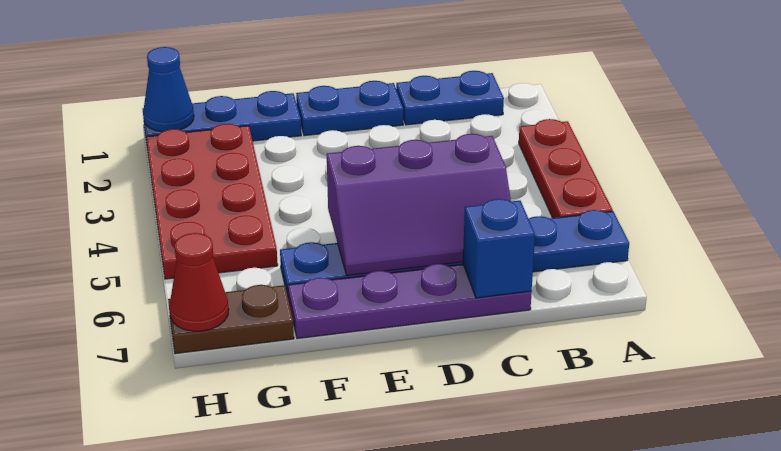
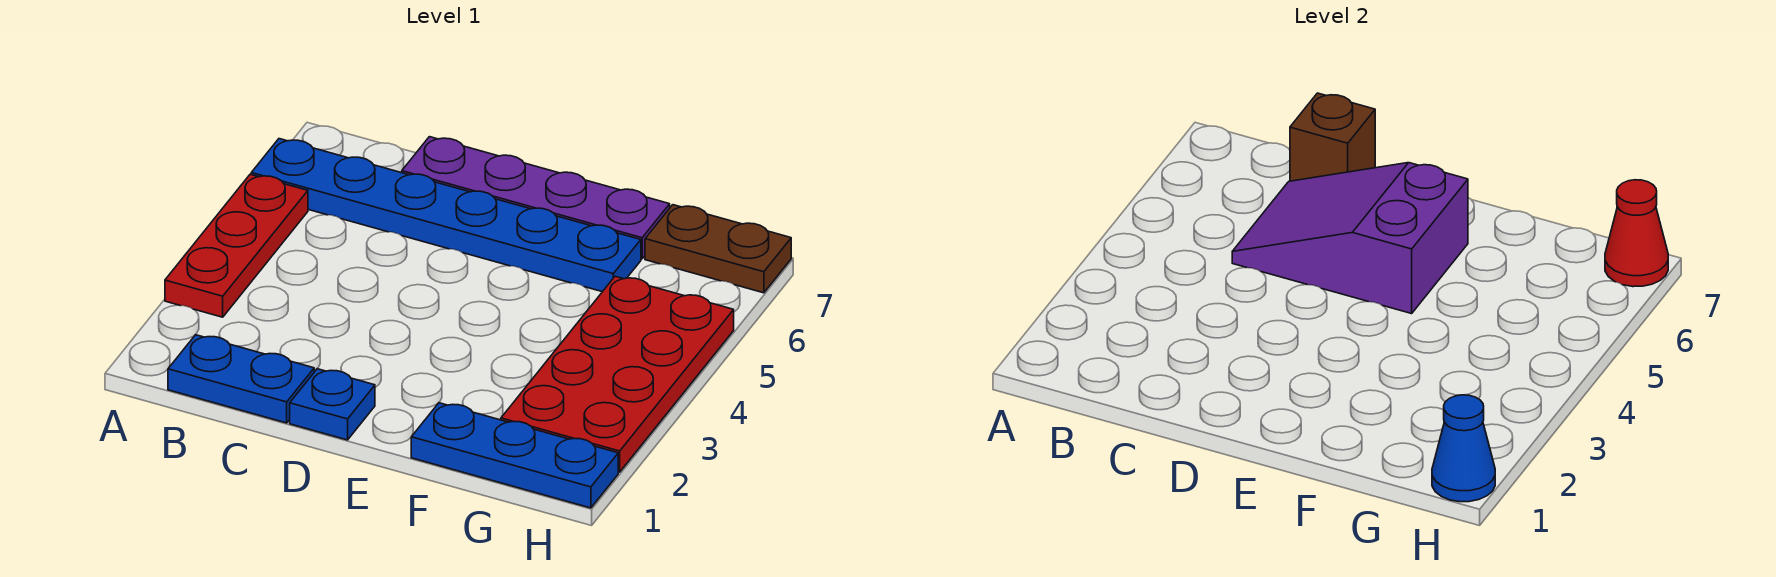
purple 2x3 slope [327,134,511,275] -> purple 2x3 slope turned to [1232,163,1468,314]
blue 1x1 brick [463,199,535,298] -> brown 1x1 brick [1290,93,1375,181]
blue 1x2 plate [296,81,403,136] -> blue 1x1 plate [290,369,375,440]

